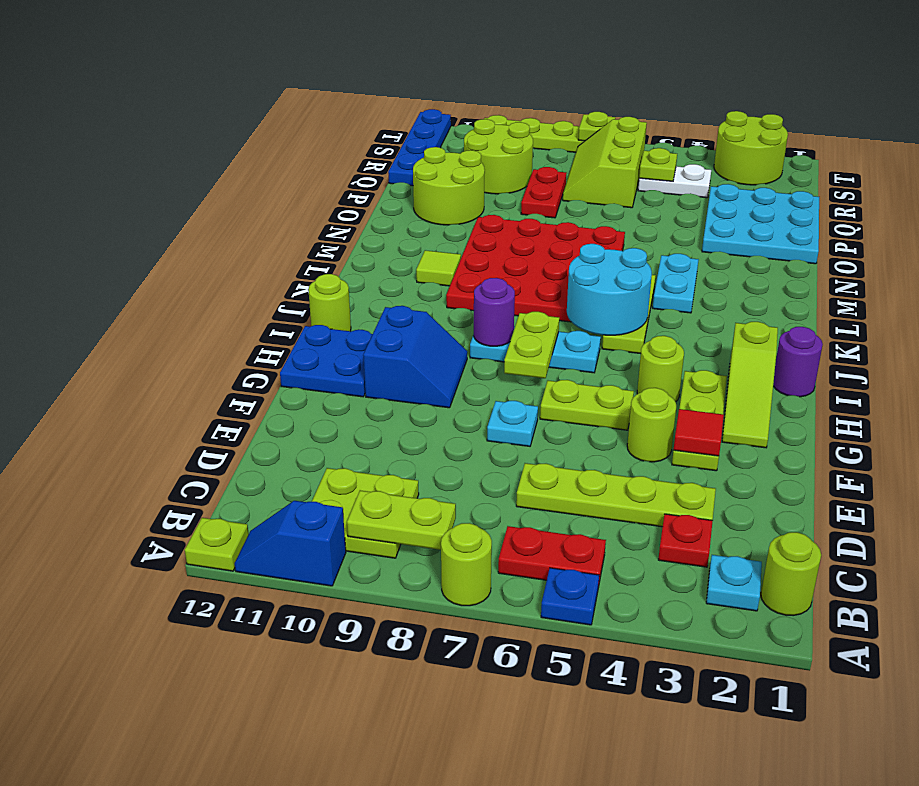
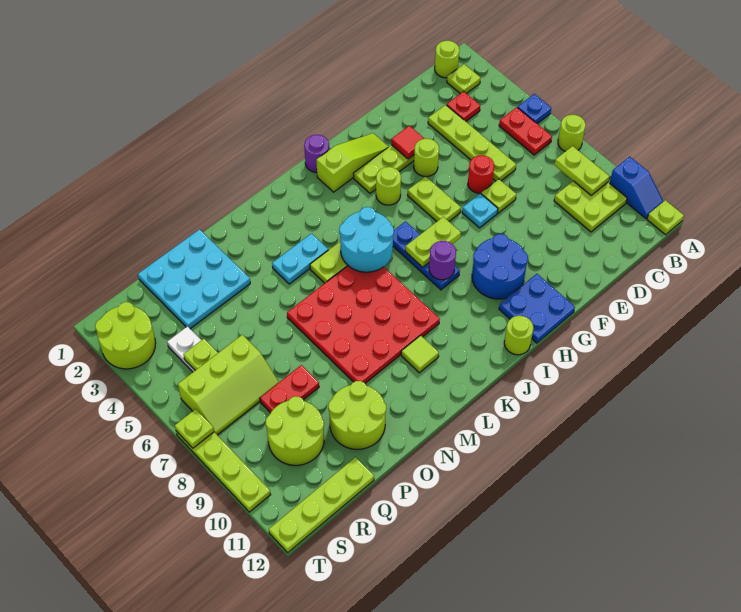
cyan 1x1 plate [706,555,762,611] -> lime 1x1 plate [447,64,480,94]
none -> red 1x1 round brick [468,155,494,193]
none -> lime 1x1 plate [481,179,516,213]
blue 2x2 slope [363,306,467,408] -> blue 2x2 round brick [472,234,528,299]
cyan 1x3 plate [470,326,601,373] -> blue 1x3 plate [393,221,460,290]
blue 1x4 plate [388,109,451,186] -> lime 1x4 plate [269,457,374,552]

